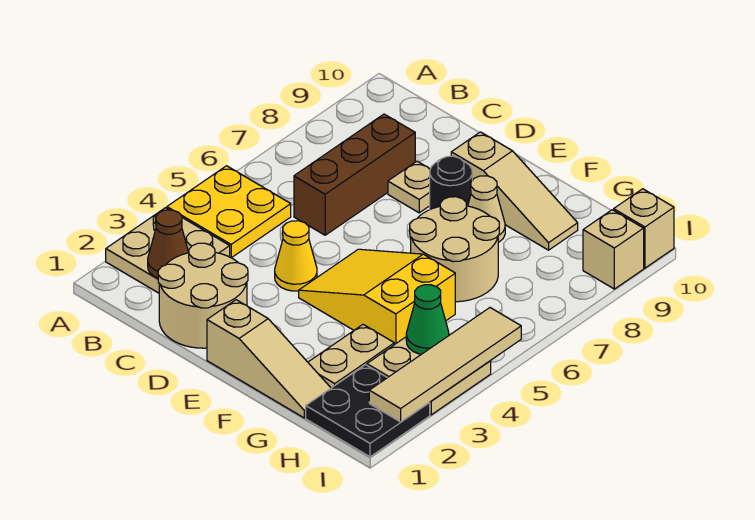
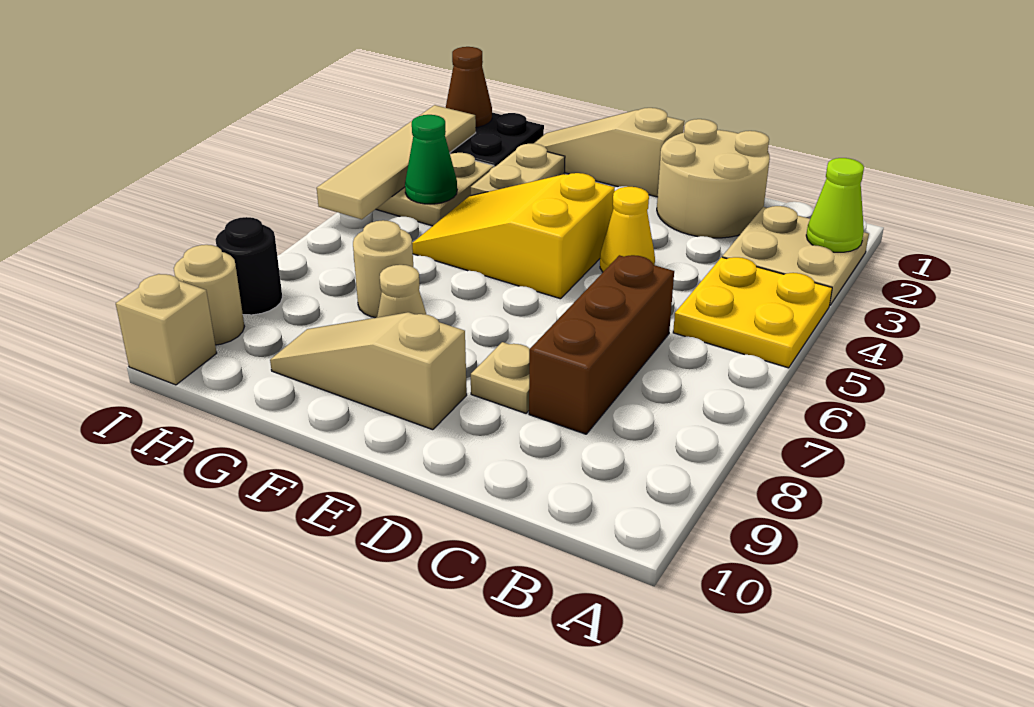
none -> lime 1x1 cone [806,158,864,252]
brown 1x1 cone [148,210,189,278] -> brown 1x1 cone moved to [446,47,492,127]
yellow 2x3 slope [299,249,455,345] -> yellow 2x3 slope turned to [412,173,615,299]
black 1x1 round brick [430,156,472,209] -> black 1x1 round brick moved to [215,217,282,315]
tan 2x2 round brick [410,197,499,302] -> tan 1x1 round brick [353,220,413,318]
tan 1x1 brick [583,210,644,289] -> tan 1x1 round brick [174,245,244,345]

